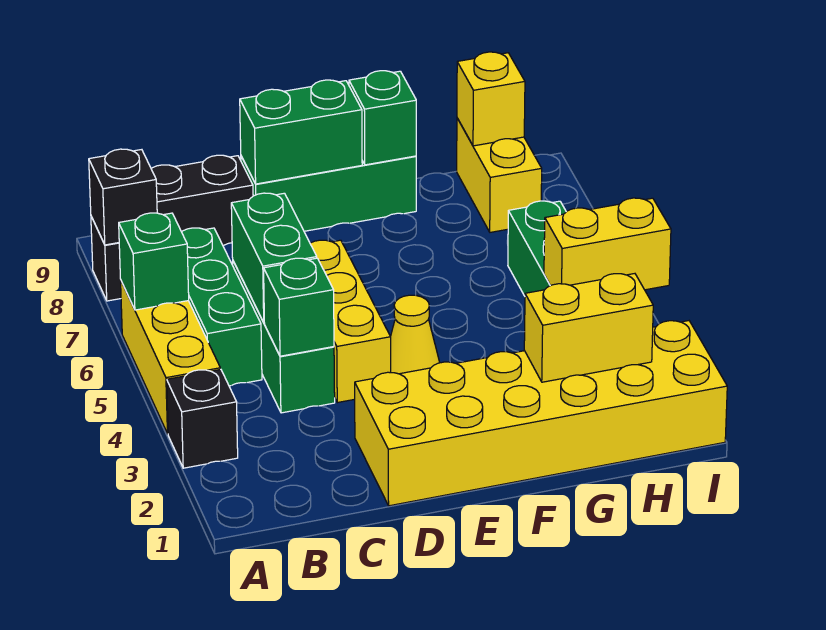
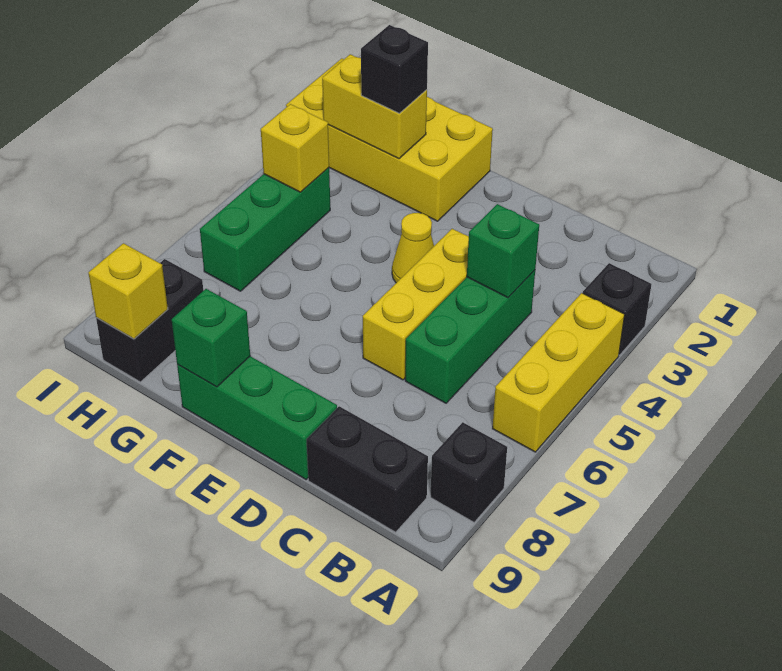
green 1x1 brick [119,213,189,310] -> none
black 1x1 brick [89,149,157,245] -> black 1x1 brick moved to [361,25,428,113]
green 1x3 brick [182,228,262,386] -> none
green 1x2 brick [231,193,317,322] -> none
yellow 2x6 brick [355,321,727,506] -> yellow 2x4 brick [286,59,493,221]
green 1x2 brick [240,80,362,184] -> none
yellow 1x2 brick [544,198,671,290] -> yellow 1x1 brick [261,104,329,192]
yellow 1x2 brick [457,118,542,232] -> black 1x2 brick [96,259,203,382]

